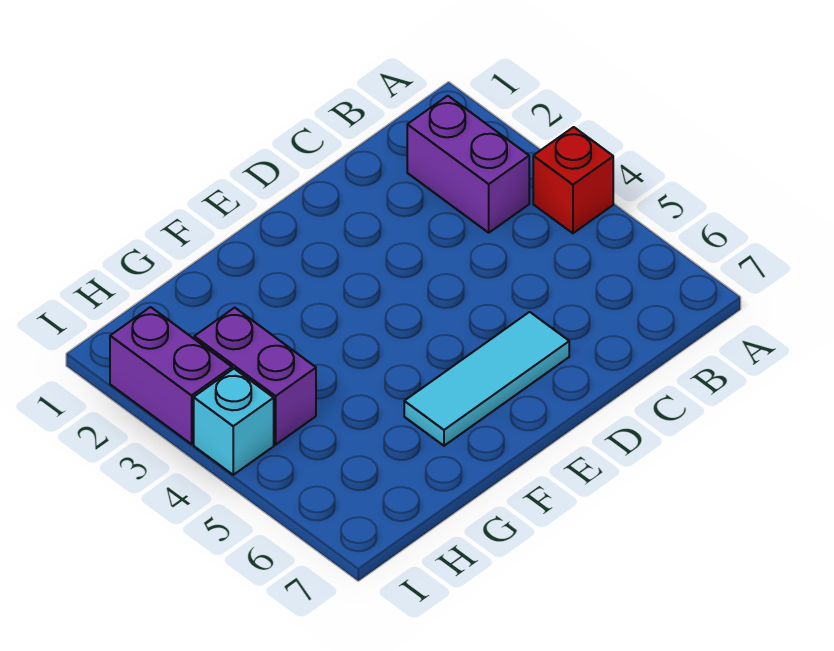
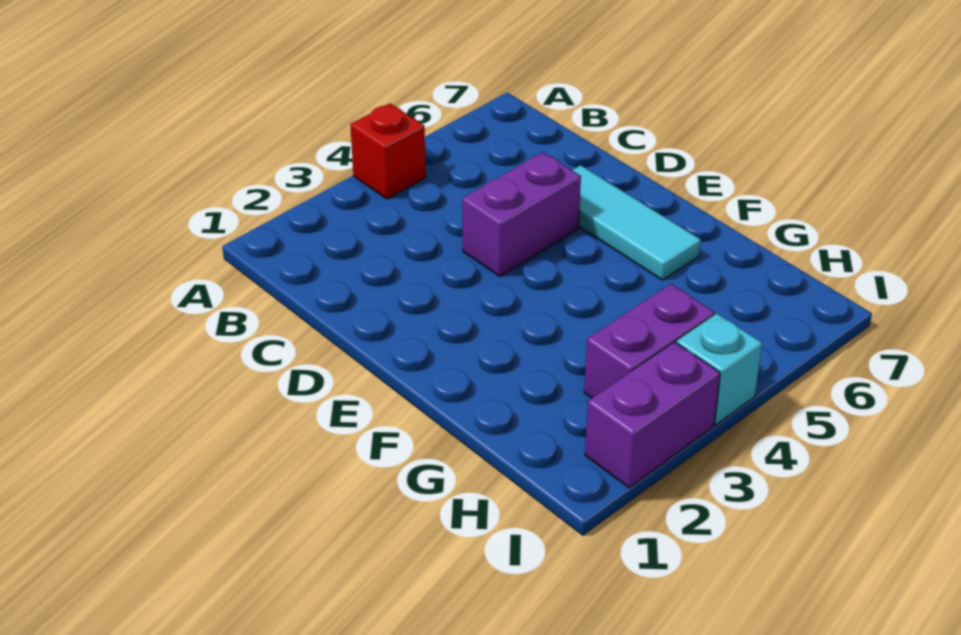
purple 1x2 brick [407,96,529,233] -> purple 1x2 brick moved to [462,152,581,276]

